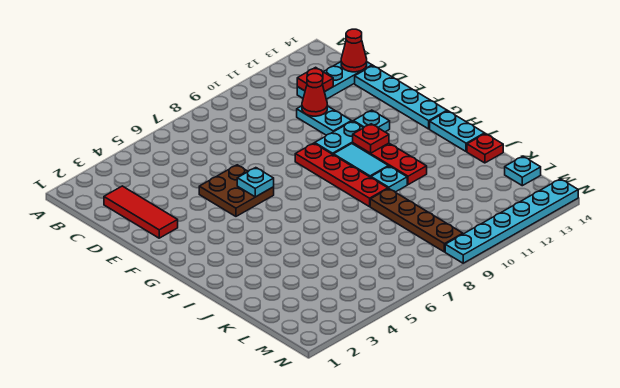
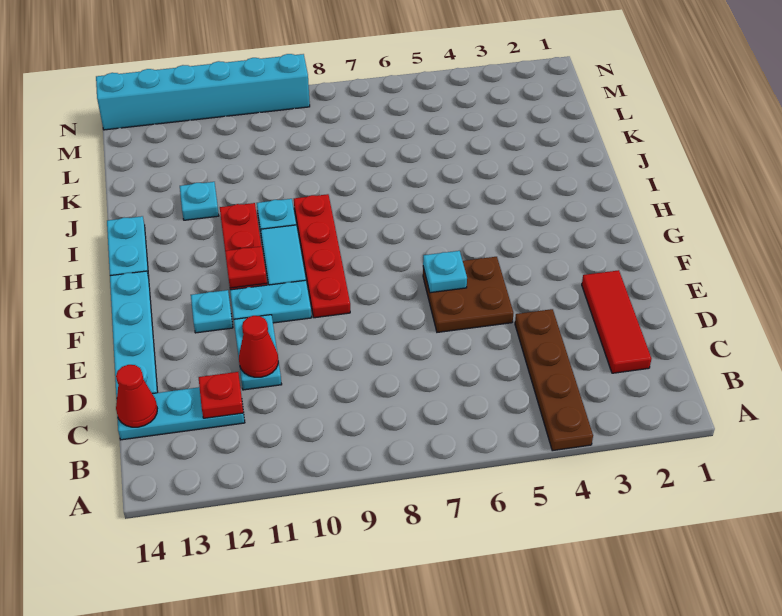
brown 1x4 plate [370,189,463,252] -> brown 1x4 plate moved to [515,309,593,451]
red 1x1 plate [467,134,503,163] -> none
cyan 1x1 plate [505,156,541,186] -> cyan 1x1 plate moved to [180,182,219,220]
cyan 1x6 plate [445,179,578,263] -> cyan 1x6 brick [96,54,310,130]

